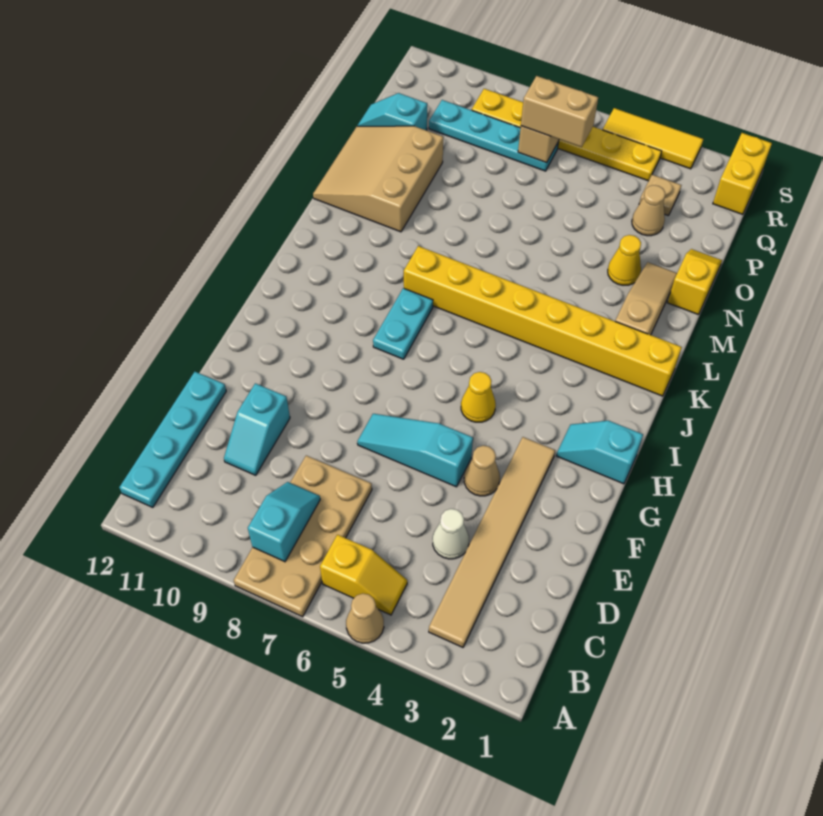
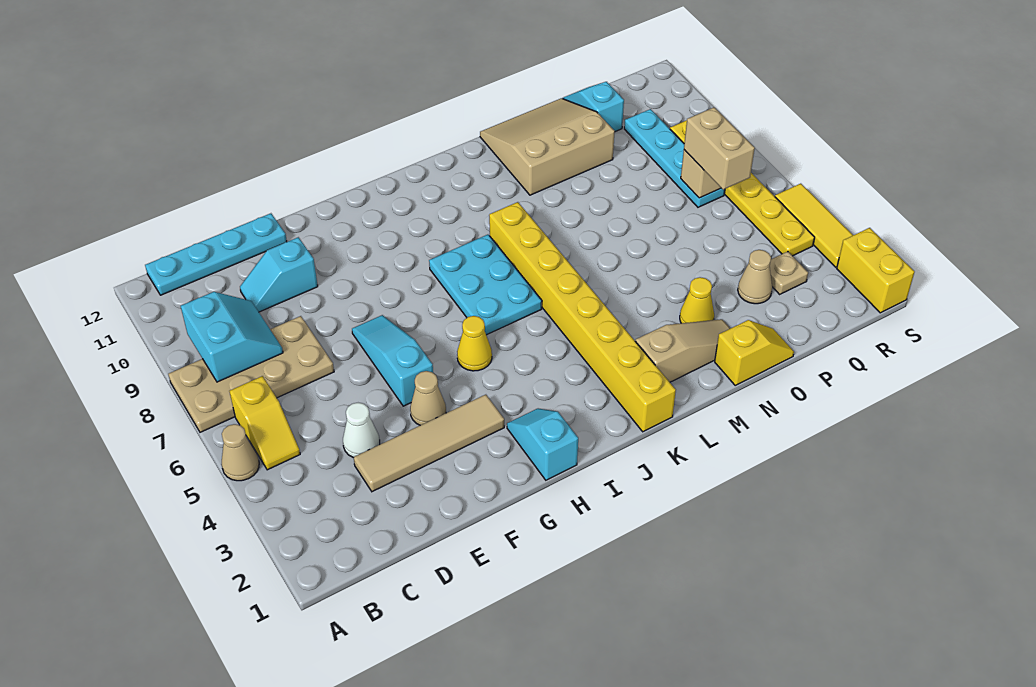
tan 1x6 tile [429,437,555,647] -> tan 1x4 tile [354,395,504,492]
cyan 1x2 slope [248,482,320,562] -> cyan 2x2 slope [181,292,283,382]
cyan 1x2 plate [373,288,433,359] -> cyan 2x3 plate [429,235,542,335]
yellow 1x2 brick [713,133,772,215] -> yellow 1x2 brick turned to [837,228,914,313]

